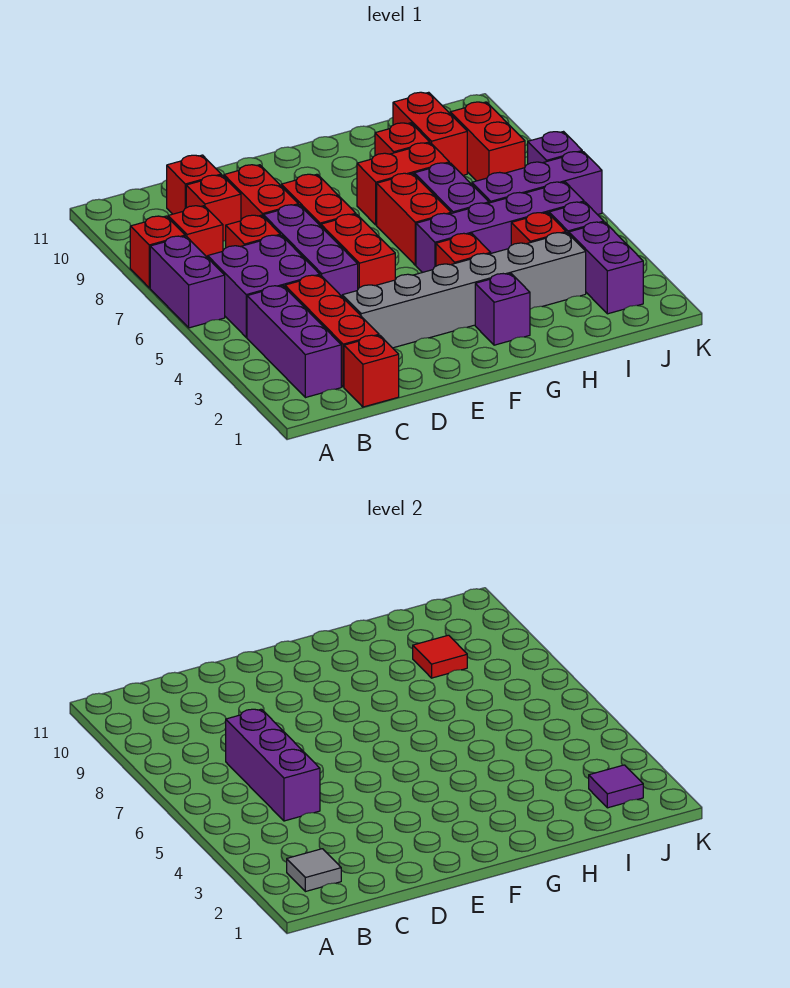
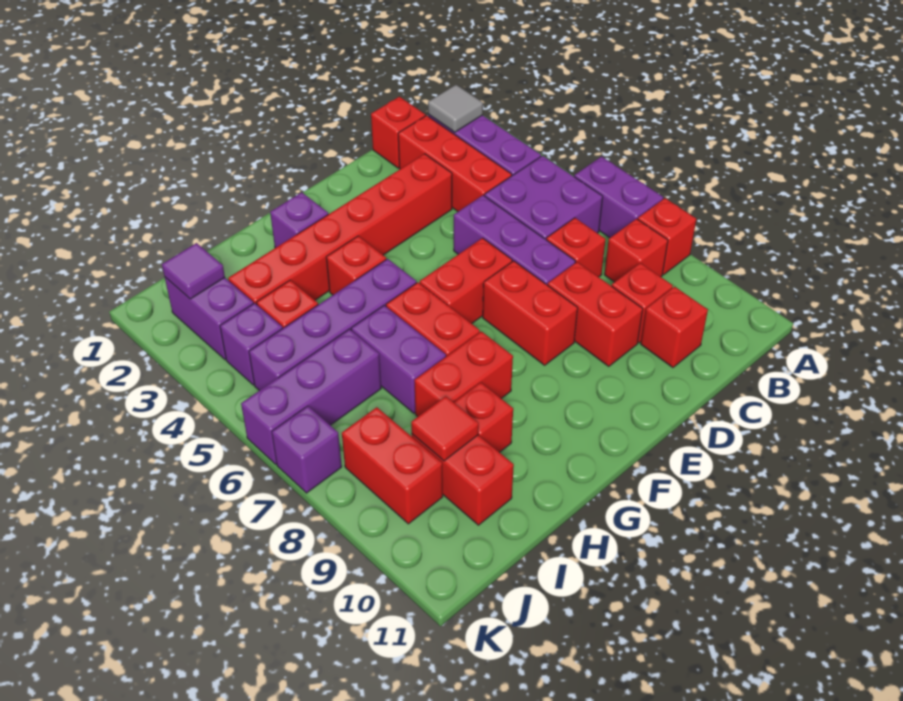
purple 1x3 brick [226,709,320,821] -> none
grey 1x6 brick [342,233,586,348] -> red 1x6 brick [228,154,452,305]
red 1x2 brick [321,214,395,289] -> red 1x2 brick turned to [420,238,512,324]

